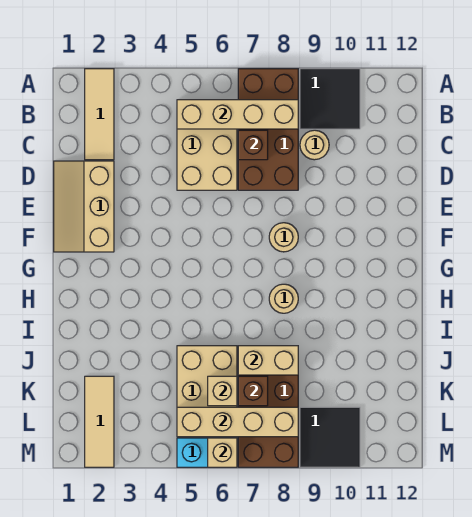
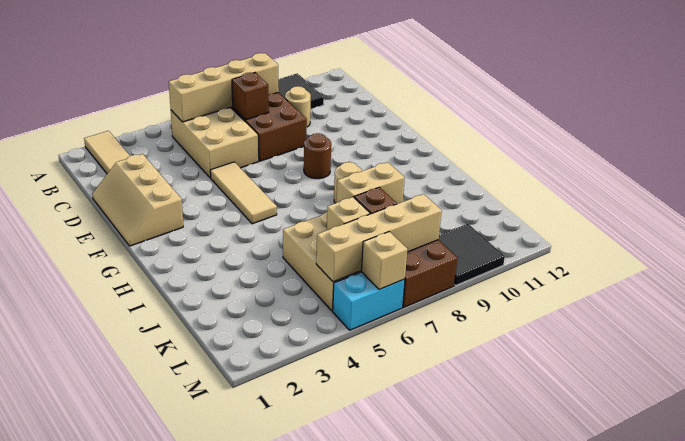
tan 1x1 round brick [269,223,298,252] -> brown 1x1 round brick [304,133,331,179]
tan 1x3 tile [85,376,114,467] -> tan 1x3 tile moved to [210,162,277,224]

